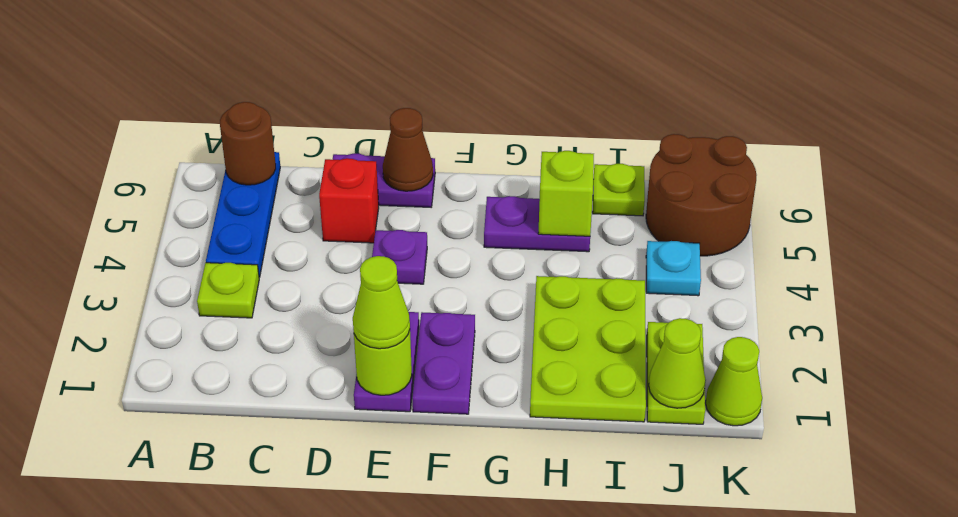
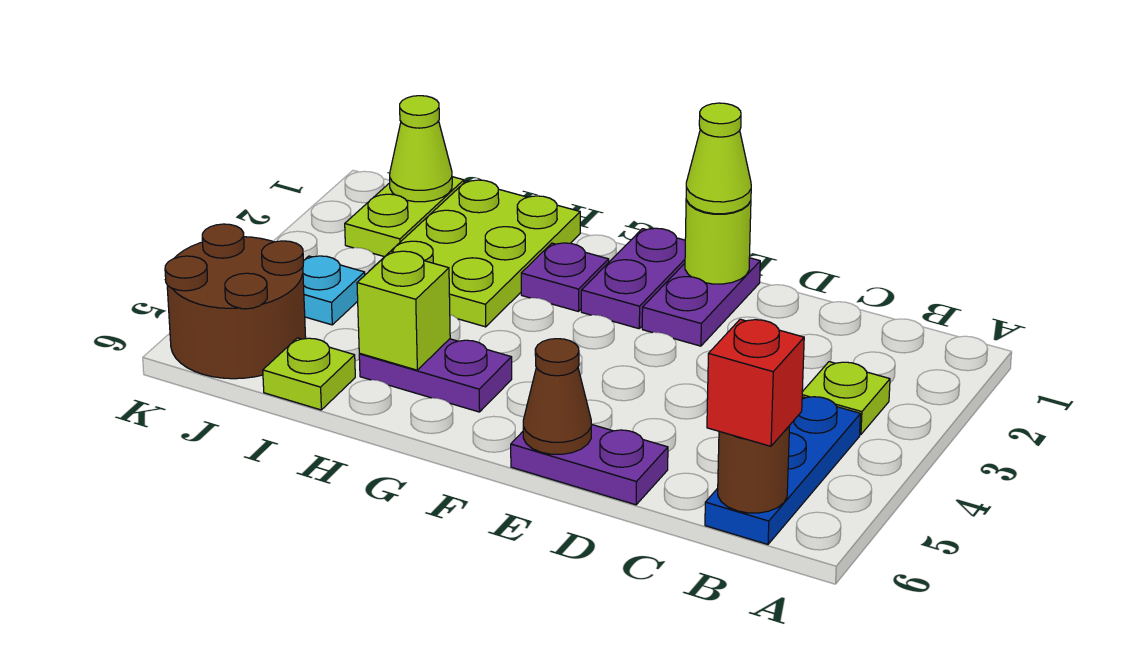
red 1x1 brick [319,158,379,243] -> red 1x1 brick moved to [707,319,804,446]
purple 1x1 plate [372,230,427,284] -> purple 1x1 plate moved to [521,243,609,312]
lime 1x1 cone [706,337,762,426] -> none

